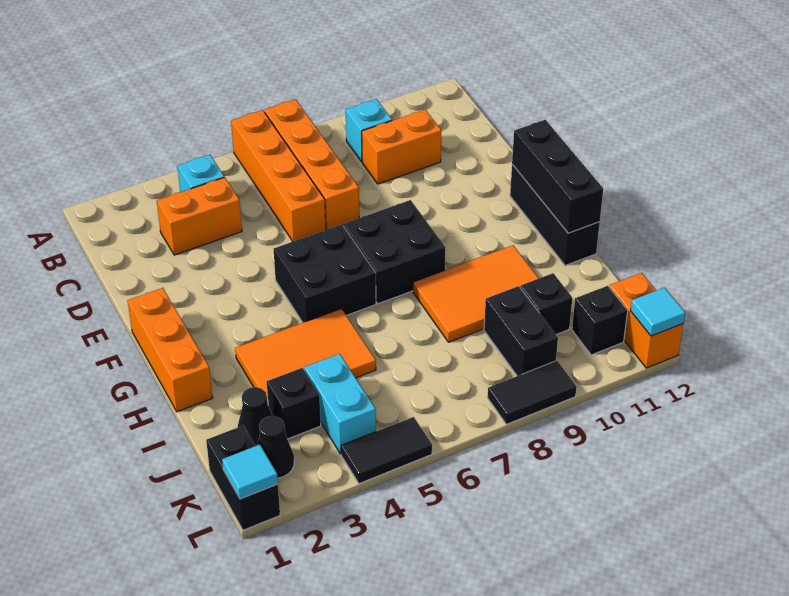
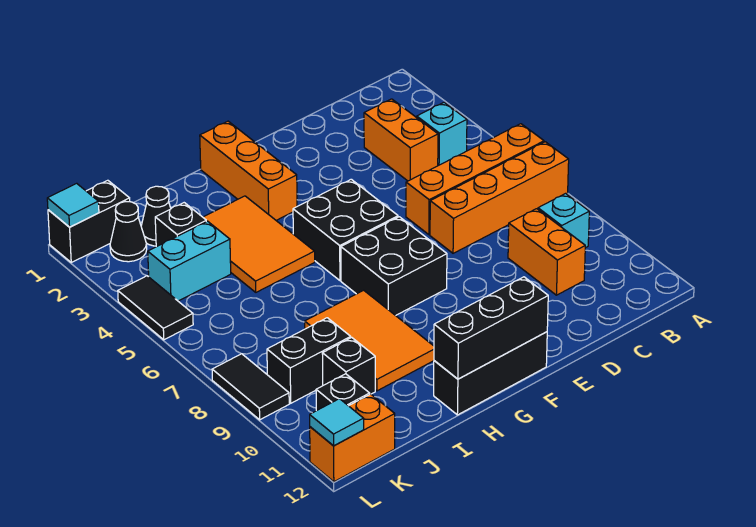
orange 1x3 brick [128,288,212,412] -> orange 1x3 brick turned to [200,121,297,220]

